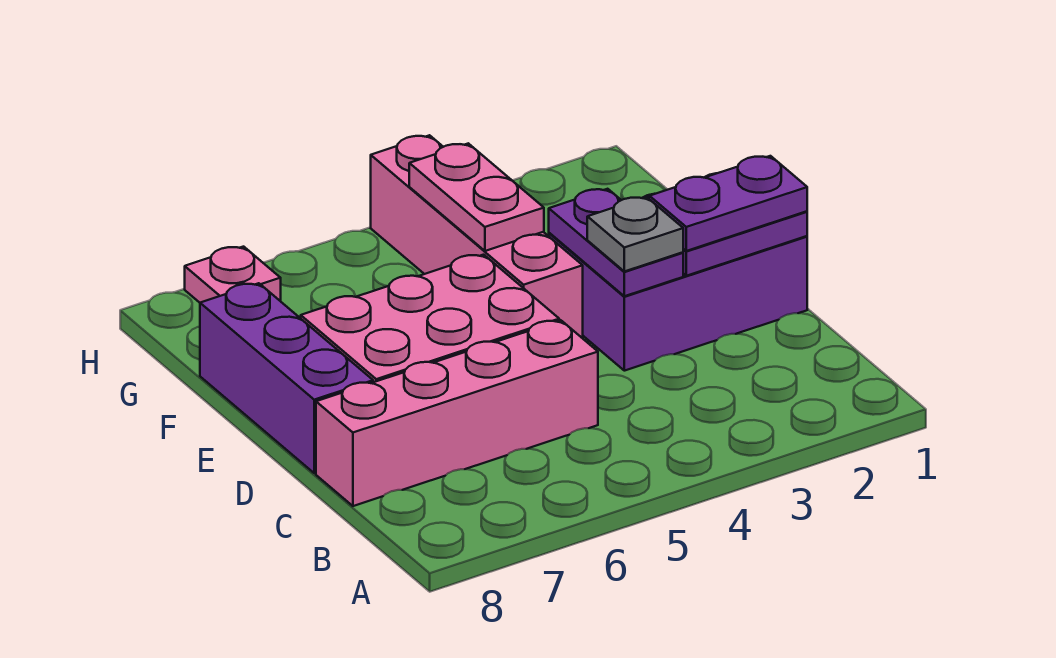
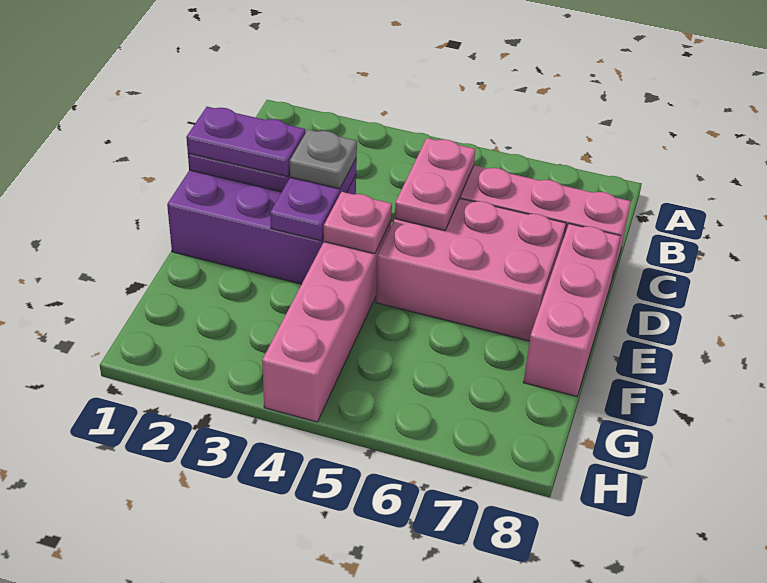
purple 1x3 brick [200,283,373,473] -> pink 1x3 brick [523,224,620,396]
pink 1x2 plate [409,143,544,251] -> pink 1x2 plate moved to [395,138,475,230]
pink 1x1 plate [185,247,281,303] -> pink 1x1 plate moved to [324,192,392,254]

